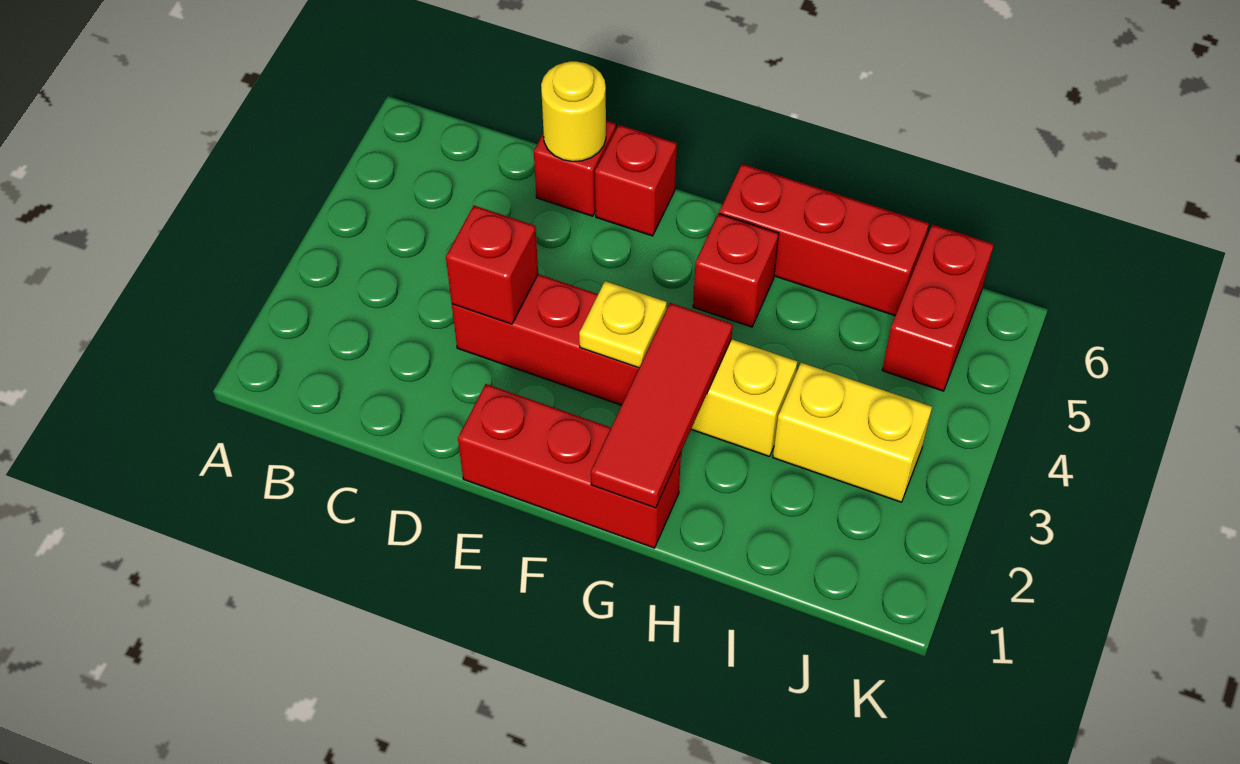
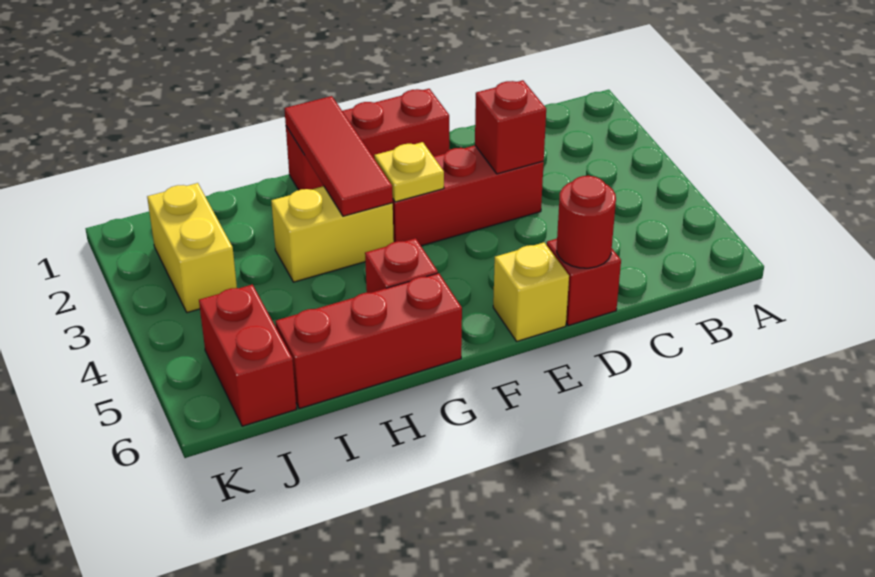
yellow 1x1 round brick [541,61,606,162] -> red 1x1 round brick [557,176,616,268]
red 1x1 brick [595,125,677,236] -> yellow 1x1 brick [493,243,569,341]
yellow 1x2 brick [773,363,932,502] -> yellow 1x2 brick turned to [147,183,237,313]

